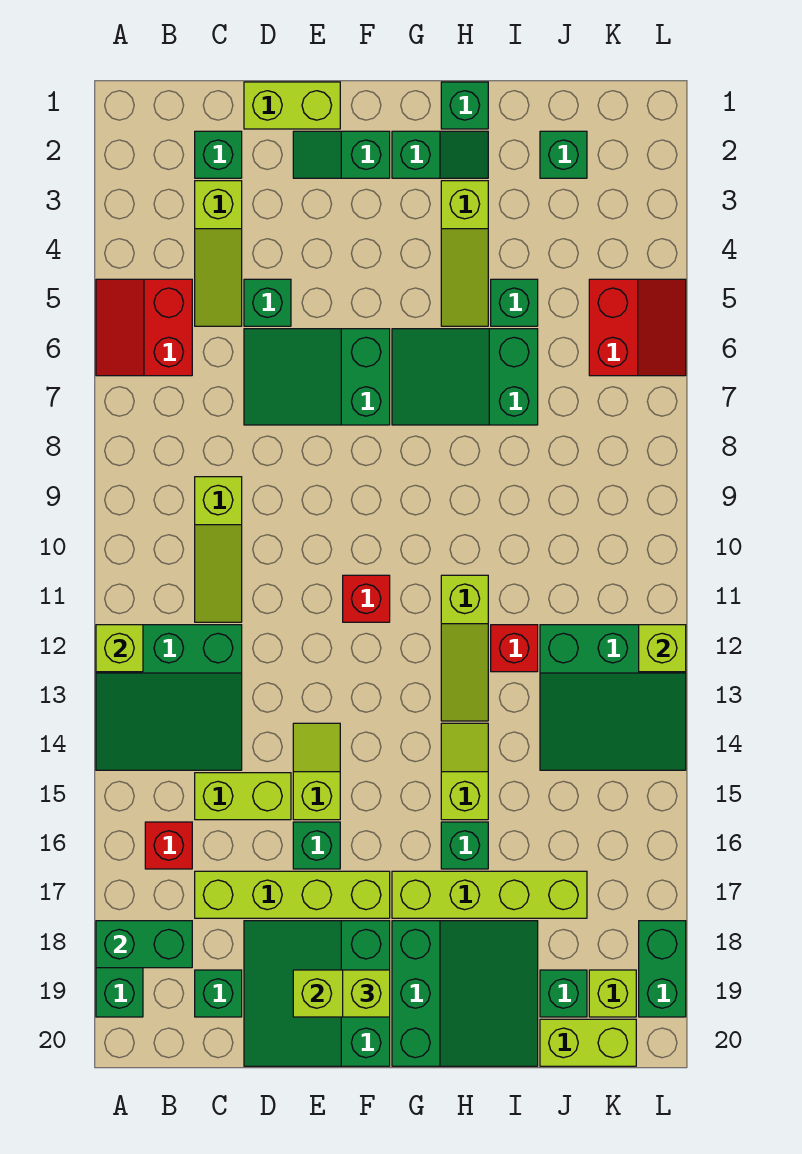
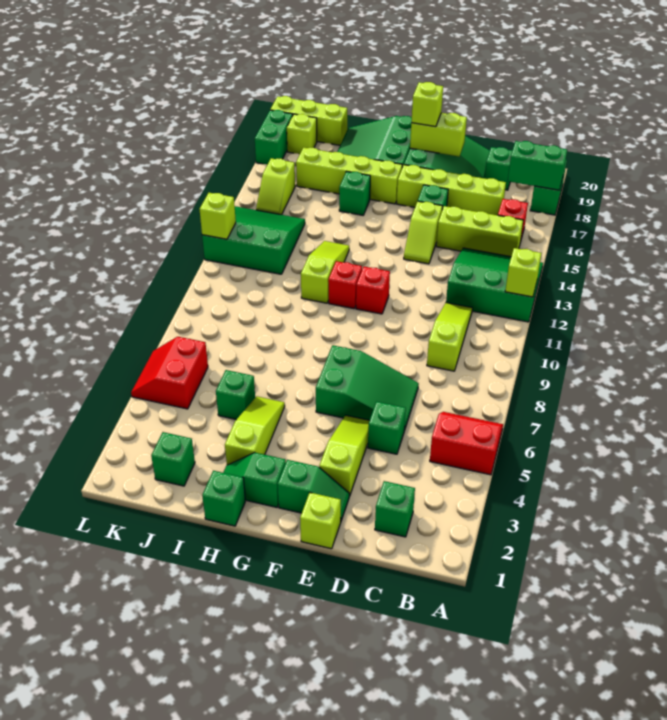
red 2x2 slope [96,279,192,376] -> red 2x2 slope turned to [430,412,503,475]
lime 1x3 slope [195,181,242,326] -> lime 1x3 slope moved to [319,415,370,496]
lime 1x2 brick [195,773,291,820] -> lime 1x3 brick [436,206,523,257]
lime 1x2 brick [244,82,340,129] -> lime 1x1 brick [300,493,341,549]
green 2x3 slope [392,329,538,425] -> none
lime 1x2 slope [441,723,488,820] -> lime 1x2 slope moved to [256,158,295,215]
red 1x1 brick [491,625,538,672] -> red 1x1 brick moved to [328,261,362,309]
green 1x1 brick [540,970,587,1017] -> none
lime 1x2 brick [540,1019,636,1066] -> lime 1x3 brick [270,96,347,145]

